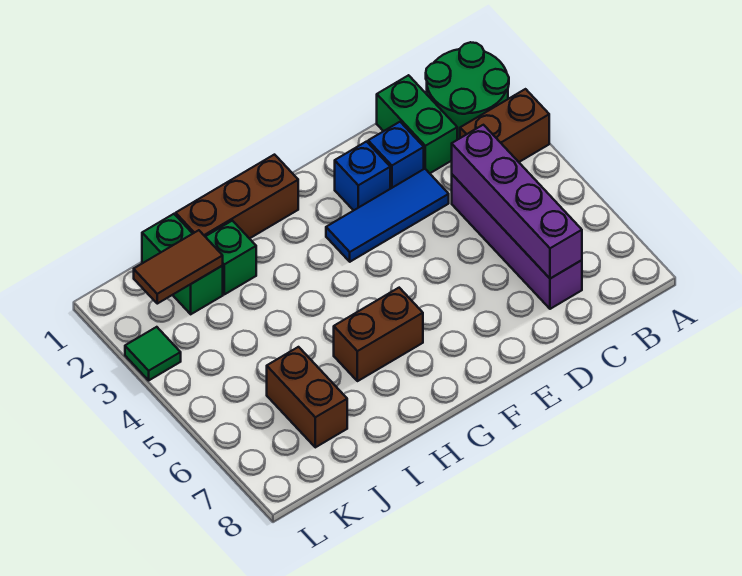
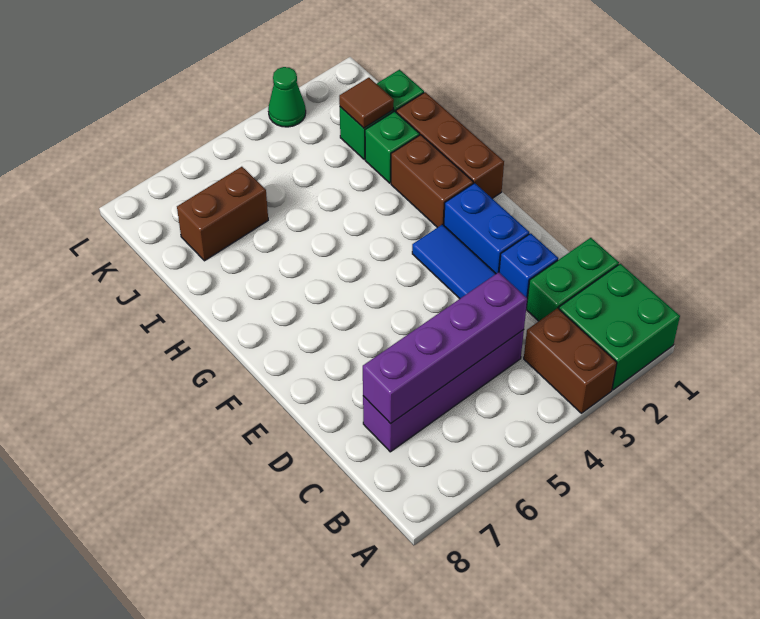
green 2x2 round brick [426,42,509,140] -> green 2x2 brick [559,264,680,390]
blue 1x1 brick [335,142,390,210] -> blue 1x2 brick [444,183,529,274]
brown 1x2 brick [334,288,423,381] -> brown 1x2 brick moved to [391,135,473,228]
brown 1x2 tile [134,230,223,304] -> brown 1x1 tile [339,78,394,128]
green 1x1 tile [125,327,181,380] -> green 1x1 cone [268,67,306,127]

